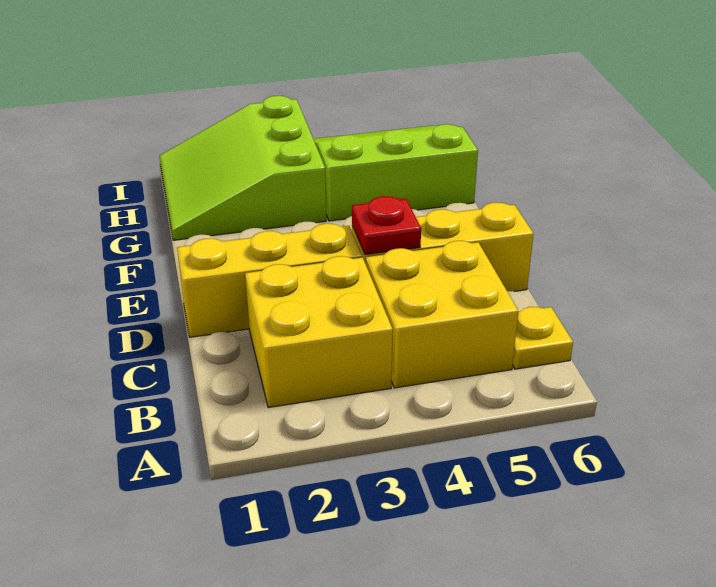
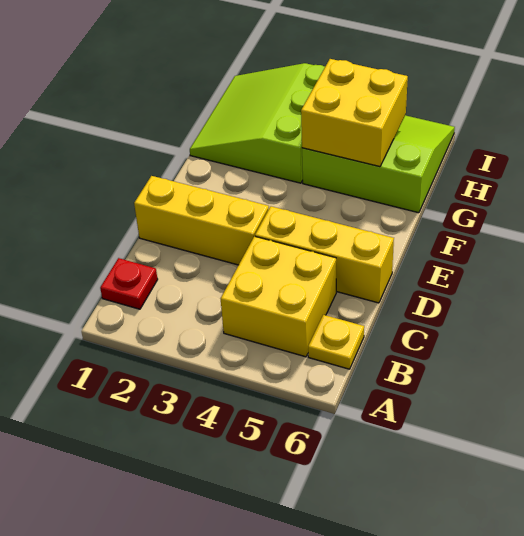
yellow 2x2 brick [245,256,393,408] -> yellow 2x2 brick moved to [301,59,408,167]
red 1x1 plate [352,196,421,255] -> red 1x1 plate moved to [100,258,158,309]

